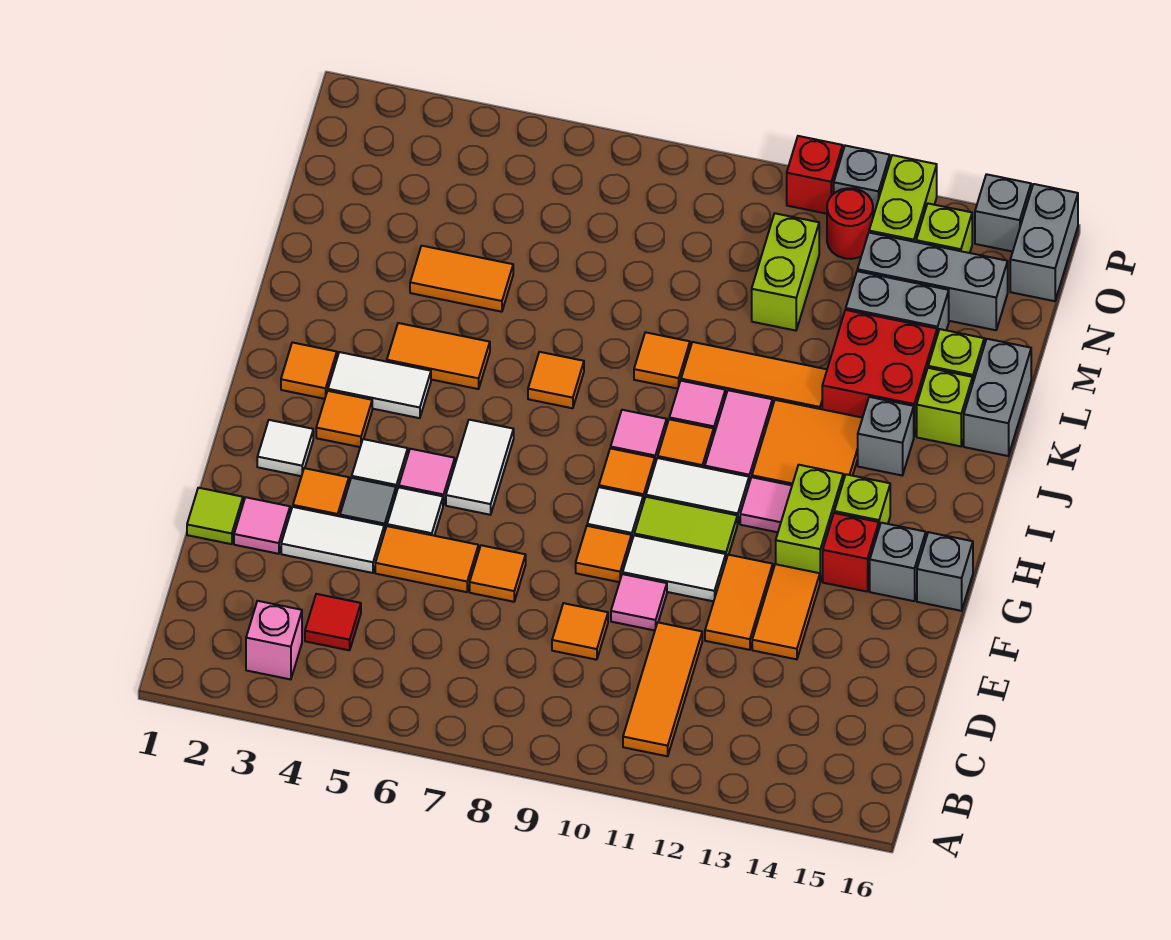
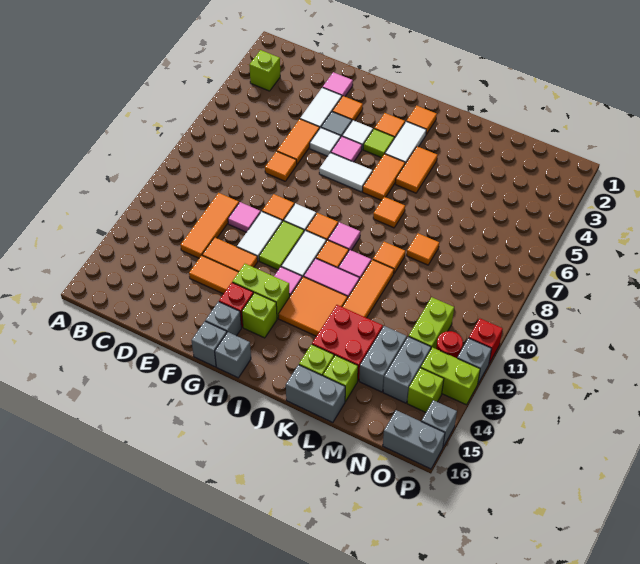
pink 1x1 brick [246,601,302,679] -> lime 1x1 brick [249,50,280,91]
orange 1x3 tile [623,623,702,756] -> orange 1x3 tile turned to [181,193,239,258]
red 1x1 tile [305,594,361,650] -> none
orange 1x1 tile [552,603,608,660] -> orange 1x1 tile moved to [407,233,439,265]
lime 1x1 tile [187,488,243,544] -> lime 1x1 tile moved to [363,129,394,158]
white 1x1 tile [257,420,313,476] -> none
grey 1x1 brick [858,397,914,475] -> grey 1x1 brick moved to [215,332,251,378]
orange 1x2 tile [410,246,513,312] -> orange 1x2 tile moved to [363,154,405,200]
lime 1x2 brick [752,213,819,331] -> lime 1x2 brick turned to [409,297,454,349]
grey 1x3 brick [857,233,1008,330] -> grey 1x2 brick [383,337,431,403]

